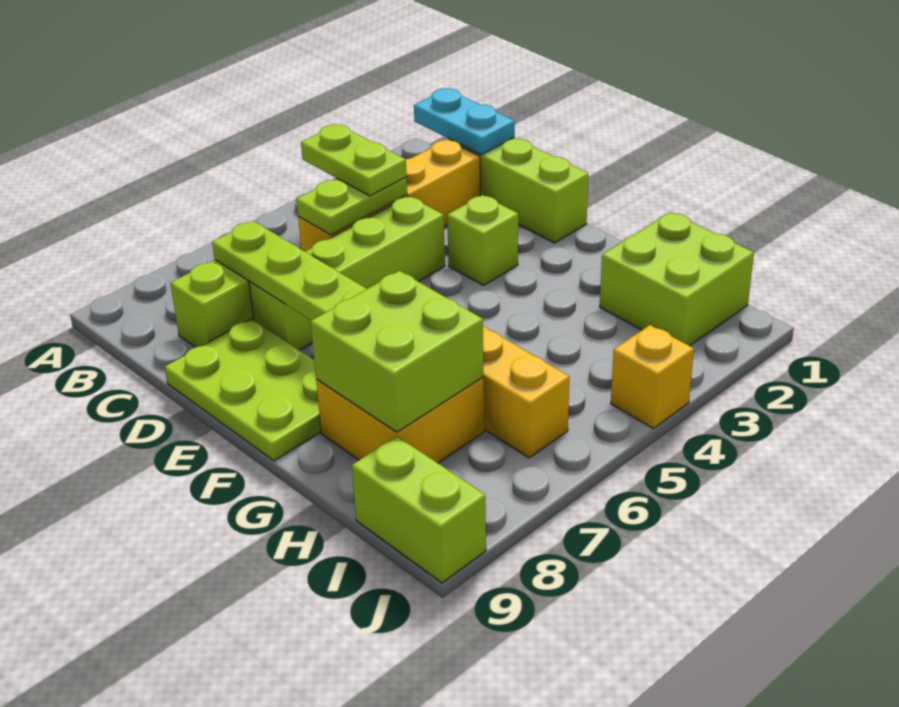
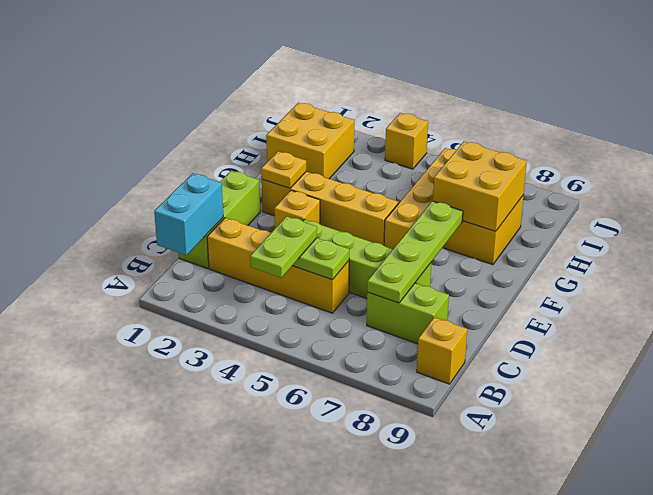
cyan 1x2 plate [414,88,515,155] -> cyan 1x2 brick [154,173,223,255]
none -> yellow 1x1 brick [417,317,467,384]
lime 2x3 plate [165,319,321,461] -> none
lime 1x1 brick [447,195,518,285] -> yellow 1x1 brick [274,190,320,228]
none -> yellow 1x4 brick [262,172,398,245]
none -> yellow 1x1 plate [261,151,306,188]
lime 2x2 brick [311,271,484,432] -> yellow 2x2 brick [433,142,527,231]
lime 2x2 brick [600,212,754,346] -> yellow 2x2 brick [266,103,354,179]
lime 1x2 brick [352,436,486,583] -> none

